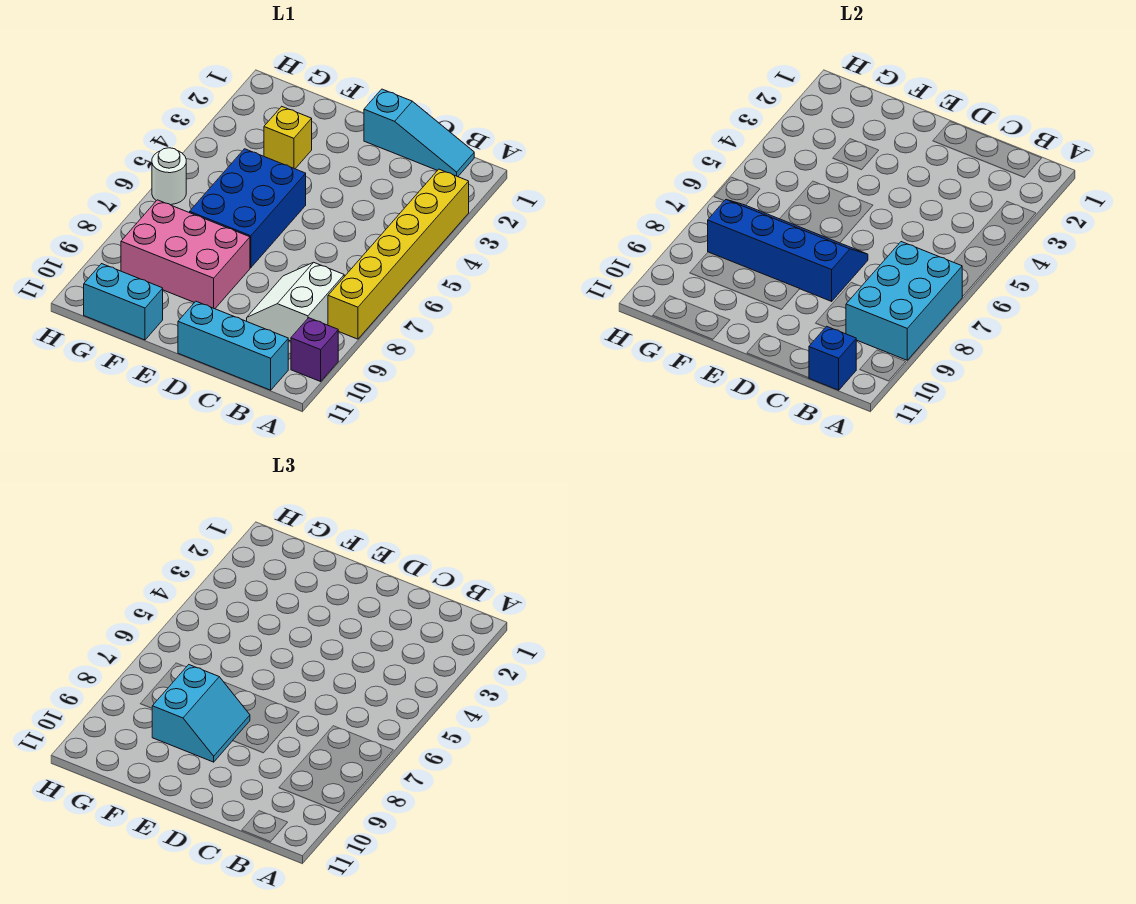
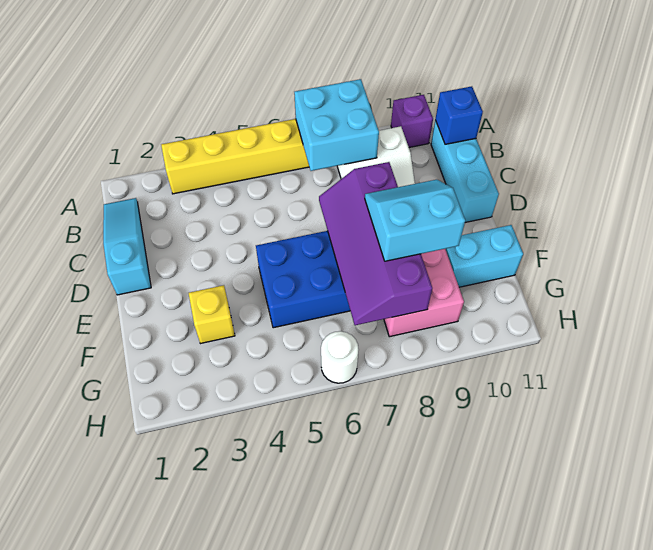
cyan 2x3 brick [846,242,962,360] -> cyan 2x2 brick [294,79,379,171]
blue 2x4 slope [708,200,868,301] -> purple 2x4 slope [319,162,432,325]
cyan 1x2 brick [84,264,163,340] -> cyan 1x2 brick turned to [445,225,523,287]

